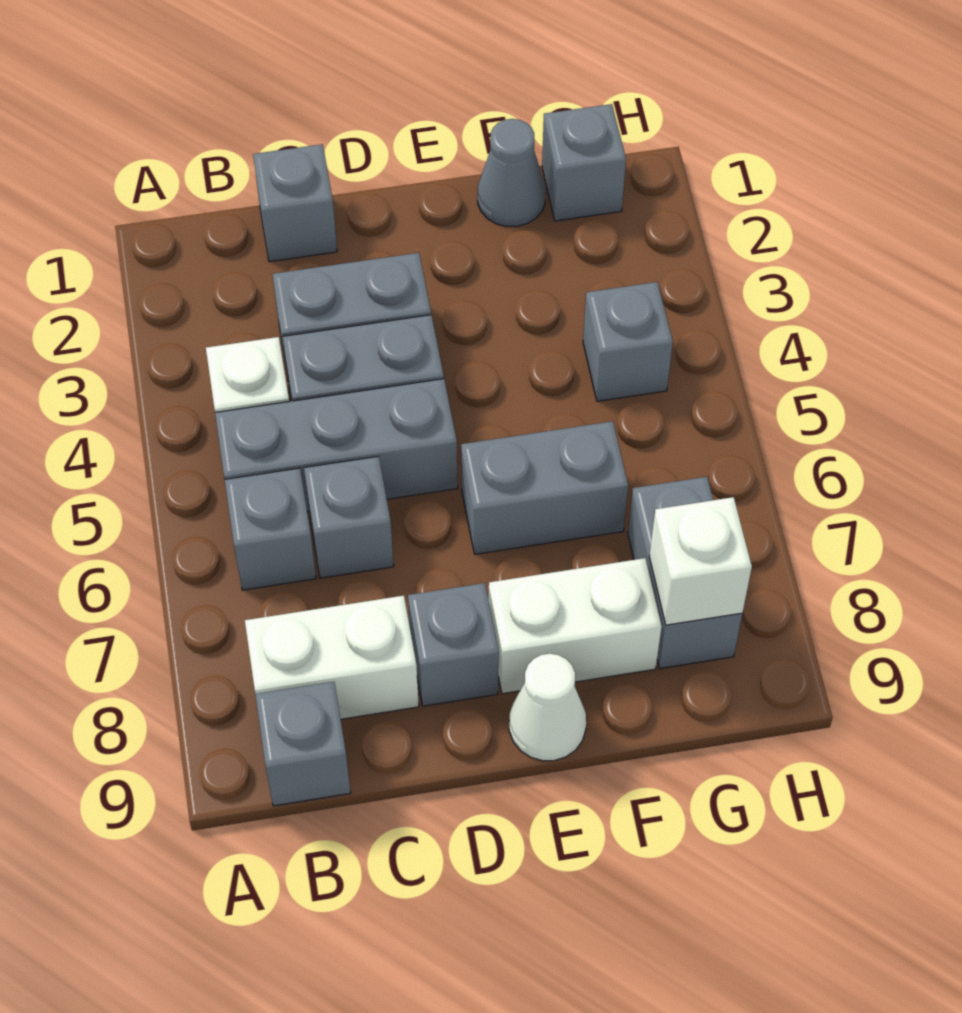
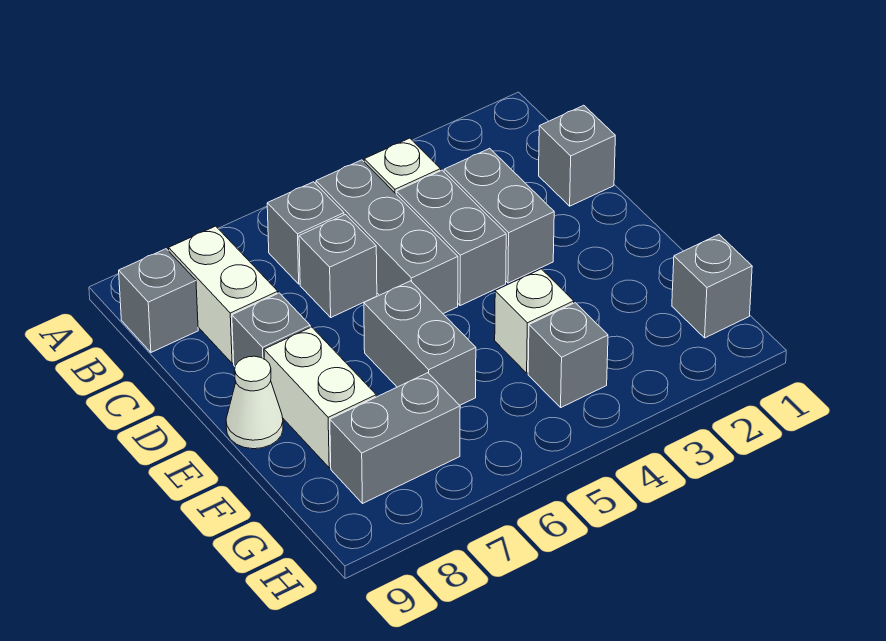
grey 1x1 cone [478,119,545,226] -> none
white 1x1 brick [649,497,752,625] -> white 1x1 brick moved to [495,269,574,373]

